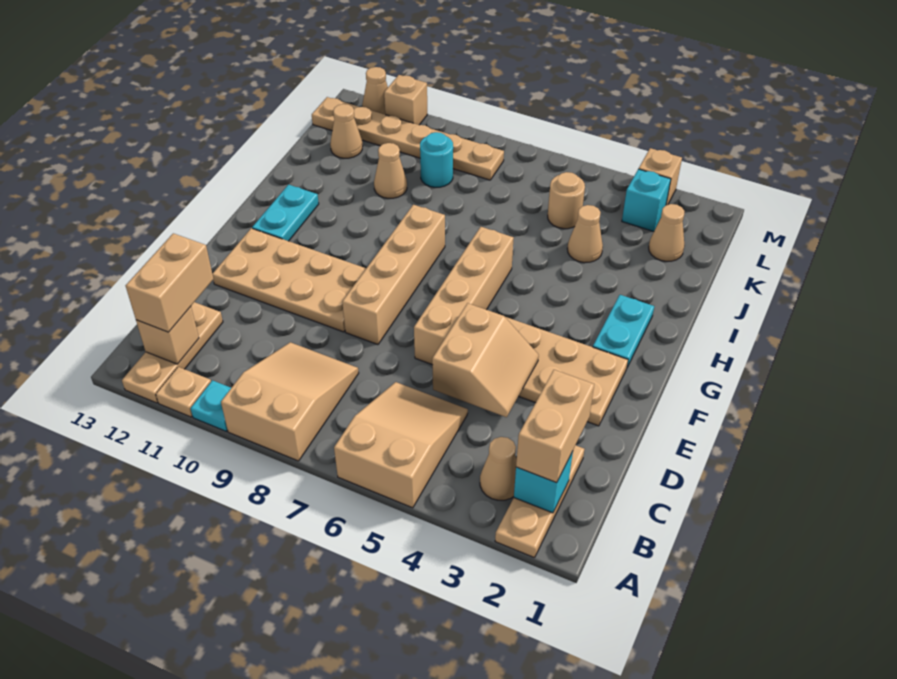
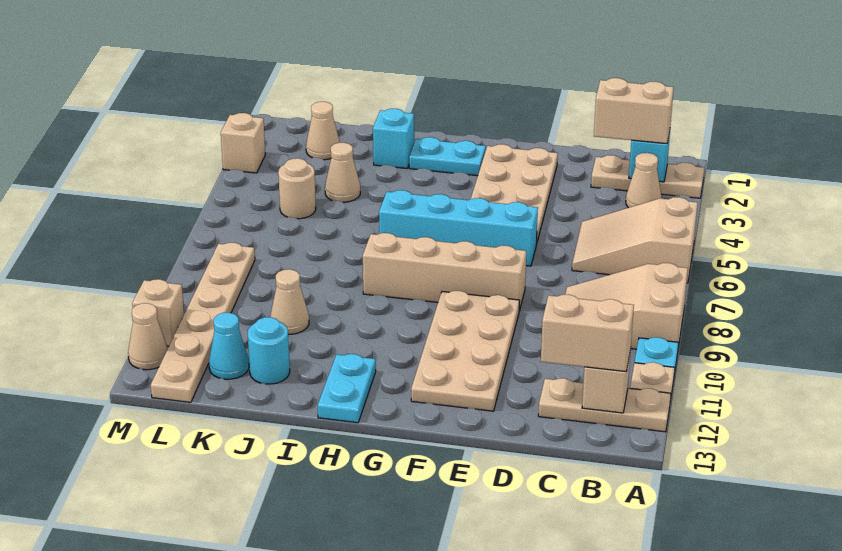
tan 2x2 slope [432,303,539,417] -> none
tan 1x4 brick [414,227,514,365] -> cyan 1x4 brick [379,190,538,266]
cyan 1x2 plate [252,184,319,241] -> cyan 1x2 plate turned to [318,354,376,423]
cyan 1x1 round brick [420,132,453,187] -> cyan 1x1 round brick moved to [248,317,290,384]
tan 1x1 cone [330,104,363,158] -> cyan 1x1 cone [209,313,249,379]
cyan 1x1 brick [622,169,671,231] -> cyan 1x1 brick moved to [373,109,414,168]

